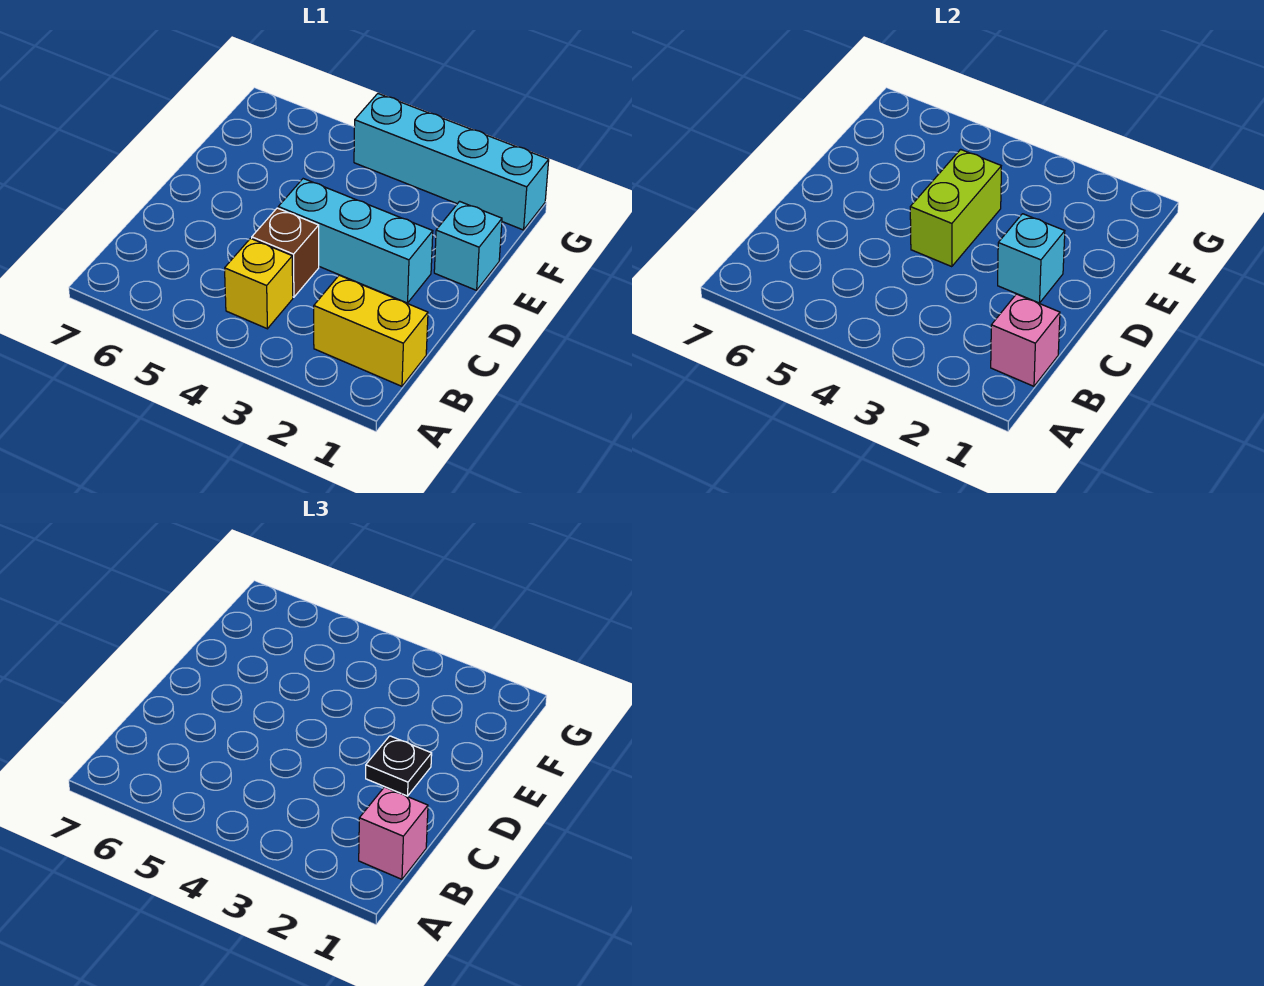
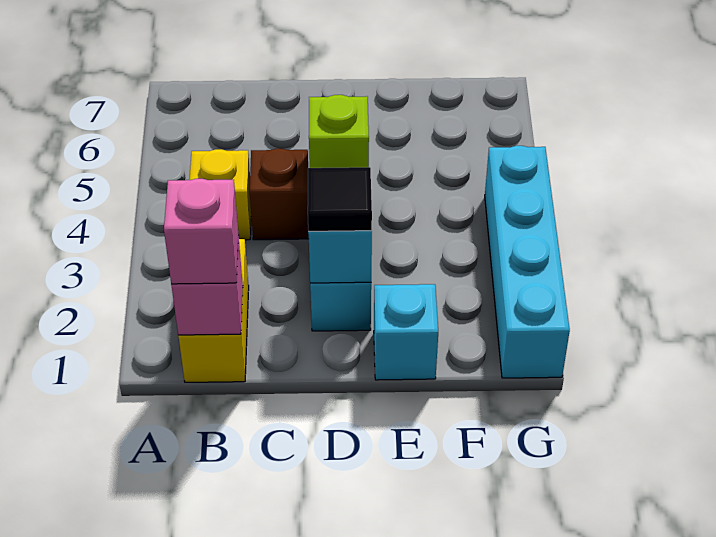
black 1x1 plate [366,736,432,796] -> black 1x1 tile [308,167,372,231]
lime 1x2 brick [910,149,1001,267] -> lime 1x1 brick [309,95,369,168]

